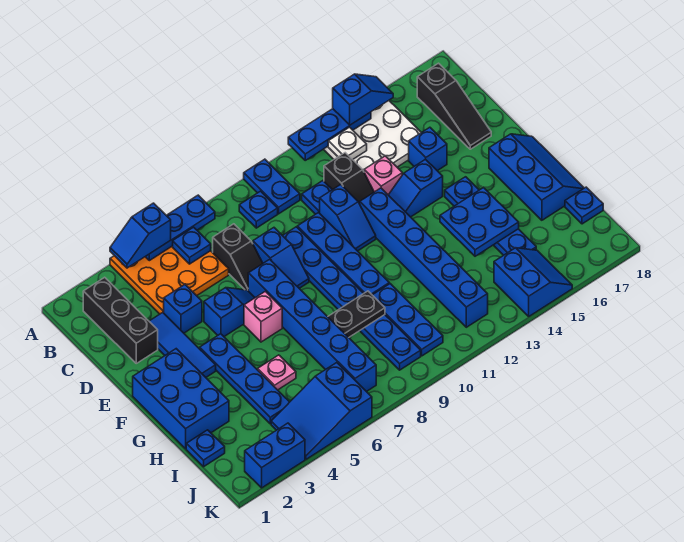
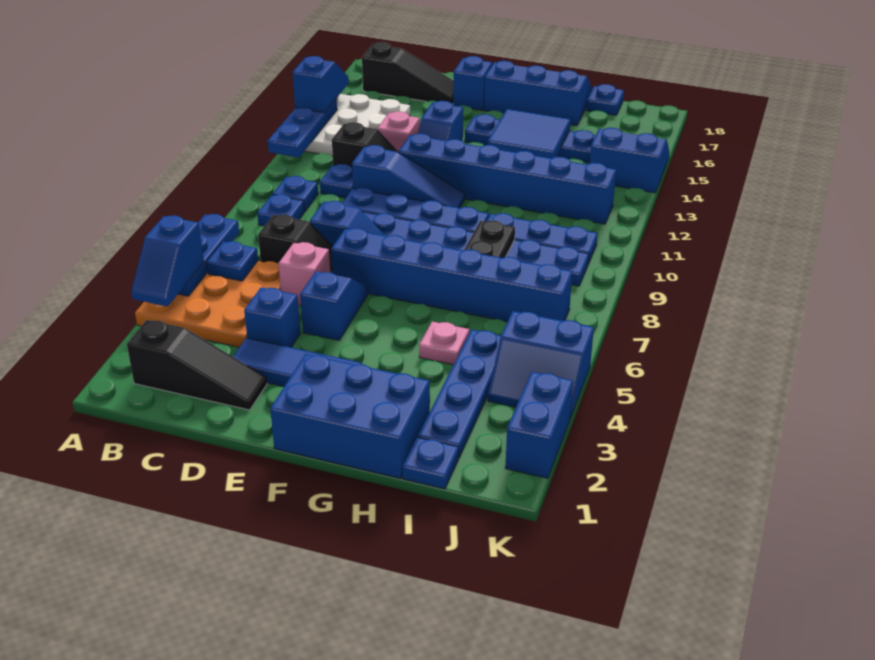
blue 1x2 plate [244,159,300,214] -> blue 1x1 plate [272,176,318,212]
black 1x3 brick [83,277,158,363] -> black 1x3 slope [127,320,267,410]
white 1x1 plate [328,127,367,160] -> none
blue 1x2 slope [320,185,376,251] -> blue 1x3 slope [352,145,465,208]
blue 1x1 brick [409,127,447,171] -> blue 1x1 brick moved to [453,56,492,110]
blue 1x4 plate [200,334,289,424] -> blue 1x4 plate turned to [418,330,501,457]
pink 1x1 brick [244,291,282,342] -> pink 1x1 brick moved to [278,242,330,306]
blue 2x2 plate [440,187,519,256] -> blue 2x2 tile [488,109,570,158]
blue 2x3 slope [271,363,372,459] -> blue 2x2 slope [488,311,594,419]

